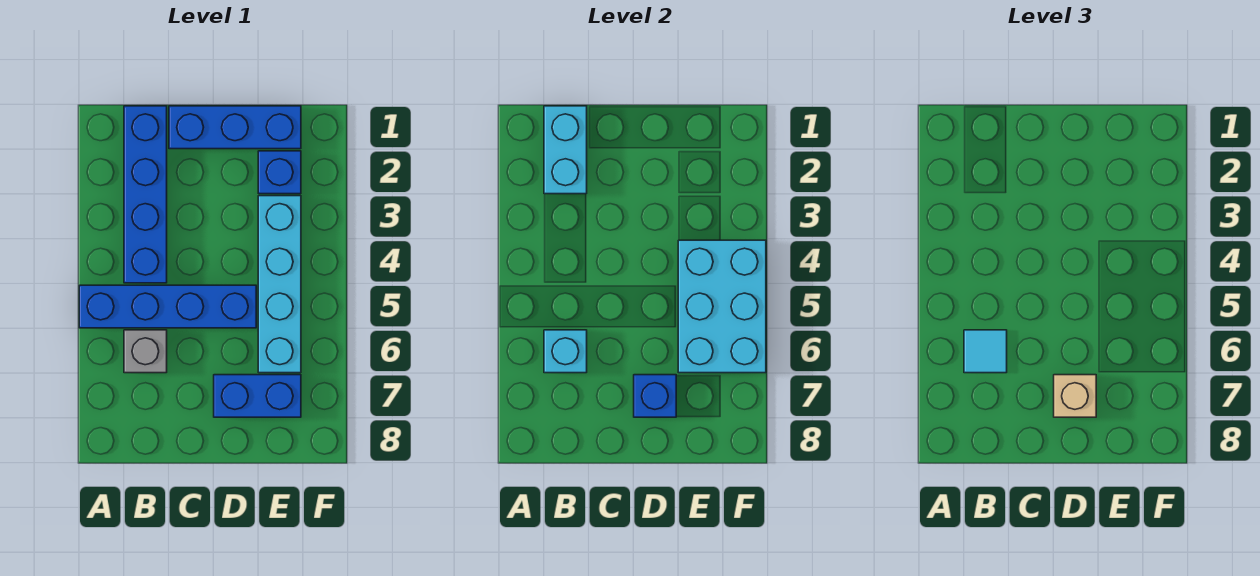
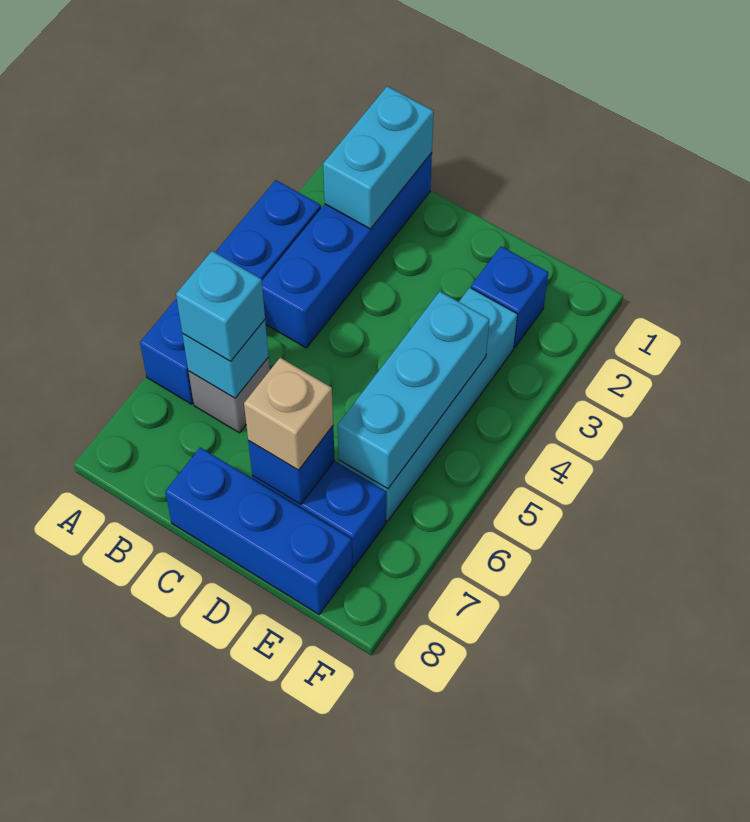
blue 1x4 brick [79,285,256,328] -> blue 1x4 brick turned to [140,180,321,404]
cyan 1x1 tile [964,330,1007,373] -> cyan 1x1 brick [176,251,265,361]
blue 1x3 brick [169,106,301,149] -> blue 1x3 brick moved to [165,448,352,614]
cyan 2x3 brick [678,240,766,373] -> cyan 1x3 brick [338,292,489,489]

